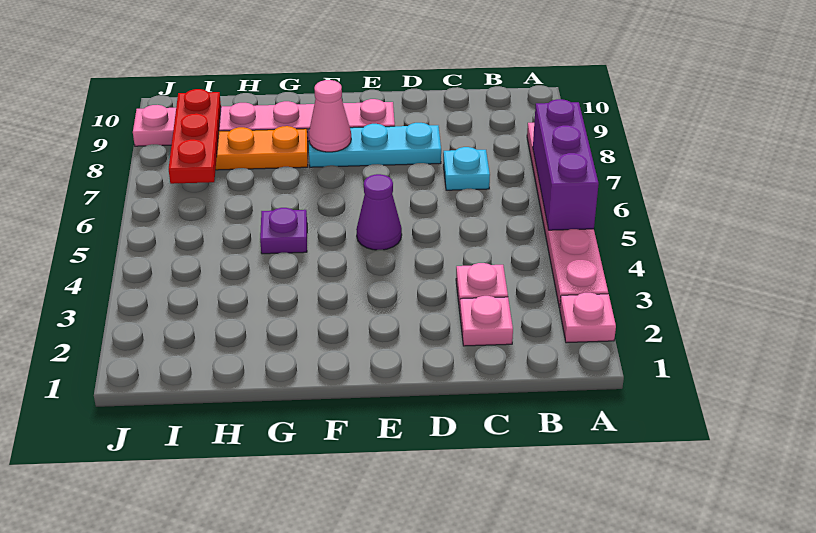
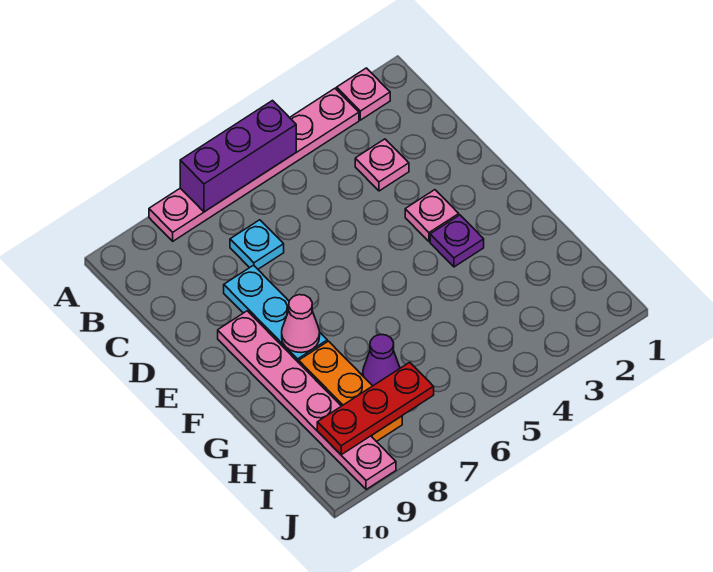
pink 1x1 plate [460,296,513,346] -> pink 1x1 plate moved to [405,190,459,242]
purple 1x1 cone [356,174,402,250] -> purple 1x1 cone moved to [363,335,400,386]
purple 1x1 plate [260,208,307,254] -> purple 1x1 plate moved to [430,215,484,267]

